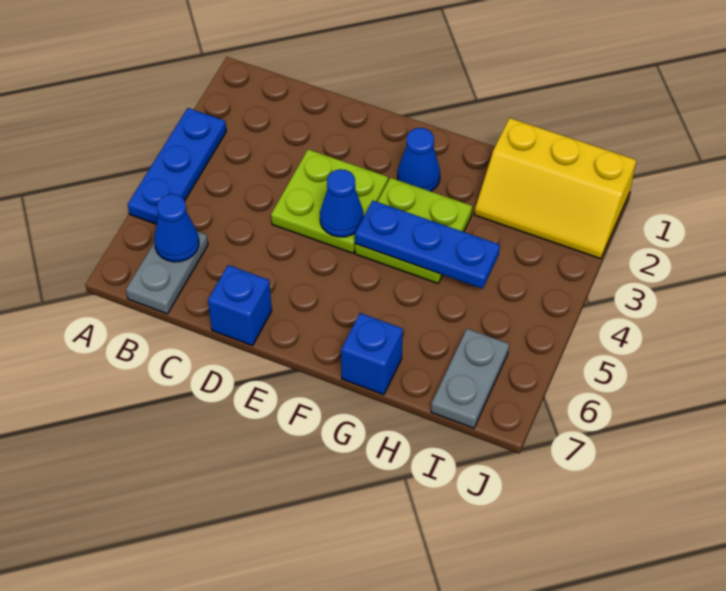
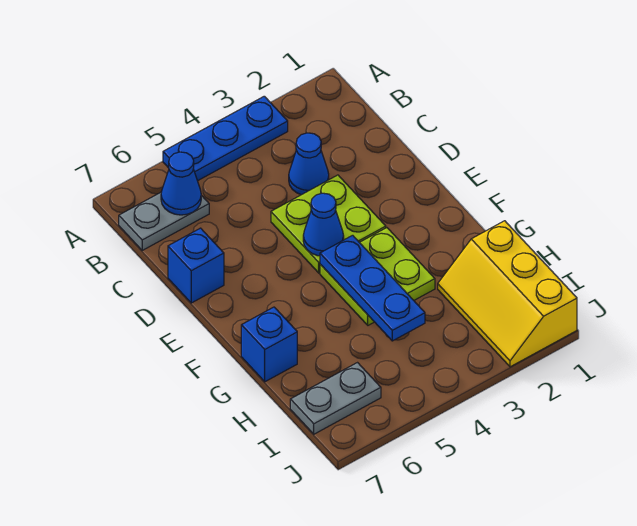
blue 1x1 cone [398,128,440,191] -> blue 1x1 cone moved to [289,133,329,195]

